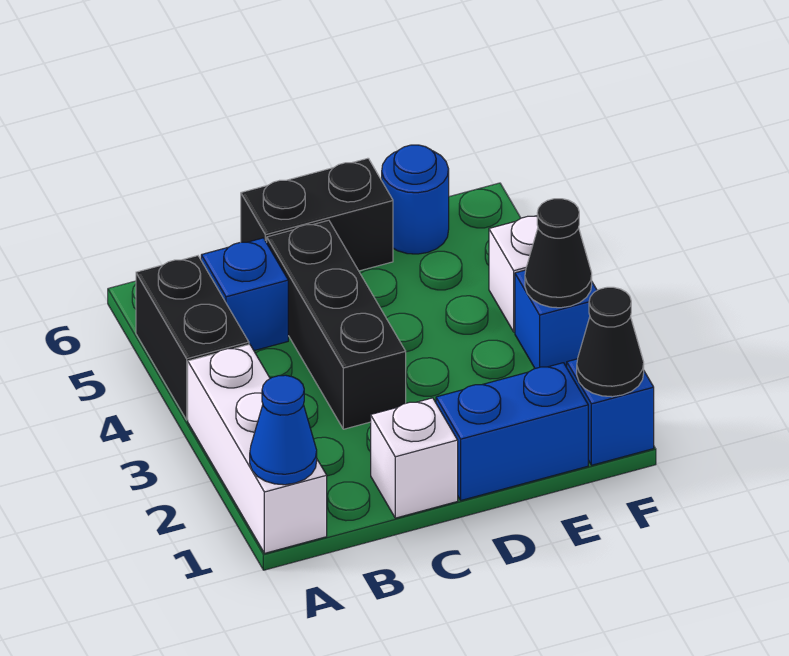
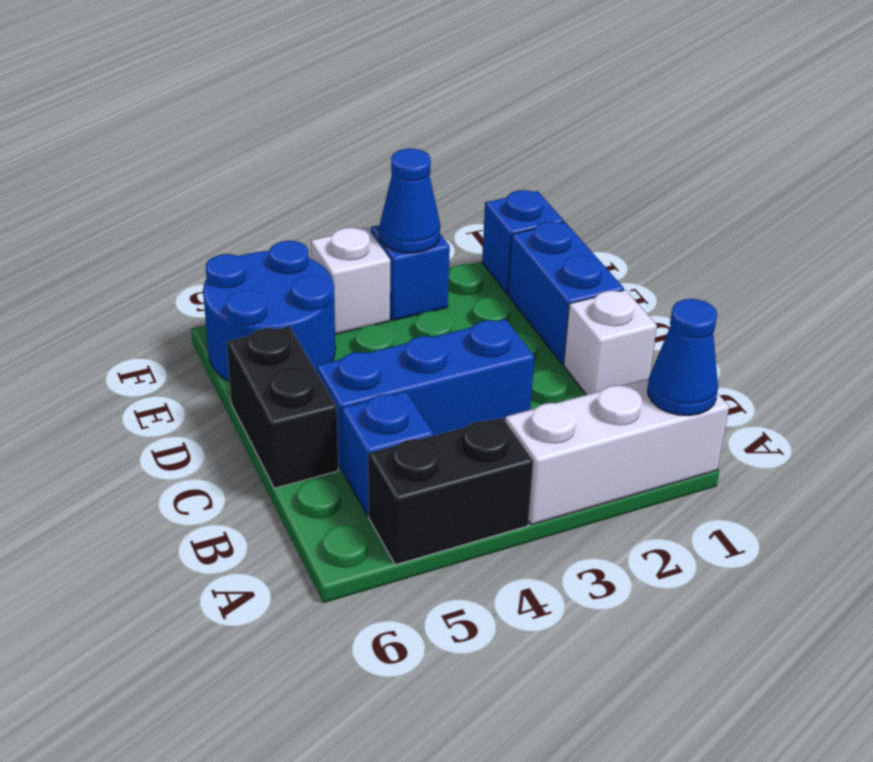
black 1x3 brick [267,220,406,429] -> blue 1x3 brick [316,319,534,470]
blue 1x1 round brick [382,145,449,254] -> blue 2x2 round brick [203,241,335,381]
black 1x1 cone [577,287,644,397] -> none
black 1x1 cone [525,199,592,308] -> blue 1x1 cone [380,149,440,253]

